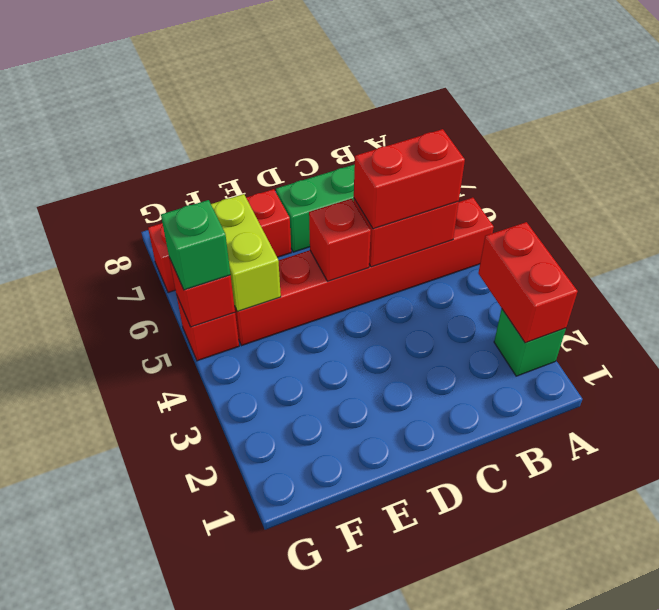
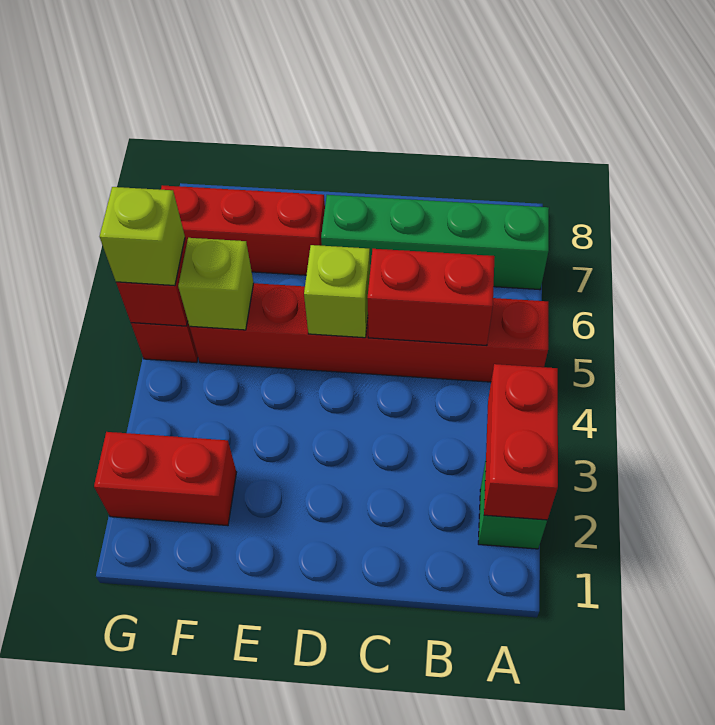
red 1x2 brick [354,129,465,229] -> red 1x2 brick moved to [94,432,237,526]
red 1x1 brick [309,199,371,281] -> lime 1x1 brick [304,245,370,338]
lime 1x2 brick [211,194,281,312] -> lime 1x1 brick [178,238,254,330]
green 1x1 brick [161,200,230,290] -> lime 1x1 brick [100,187,185,286]

